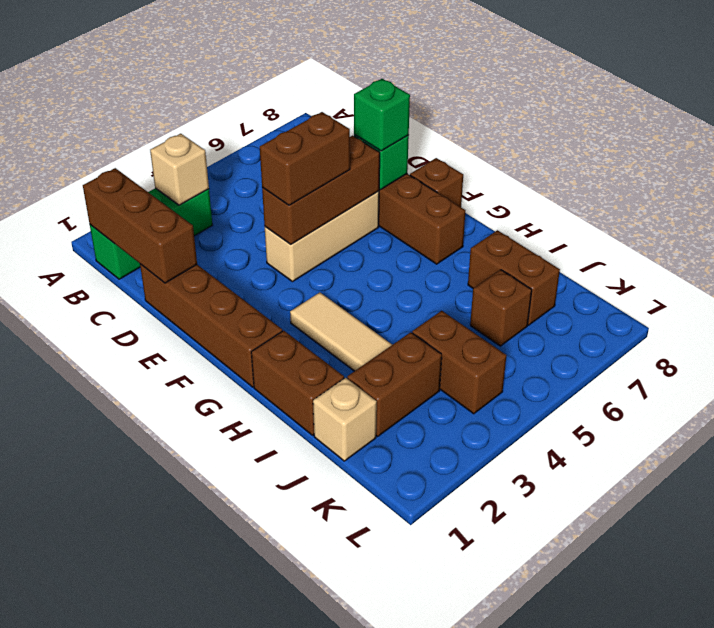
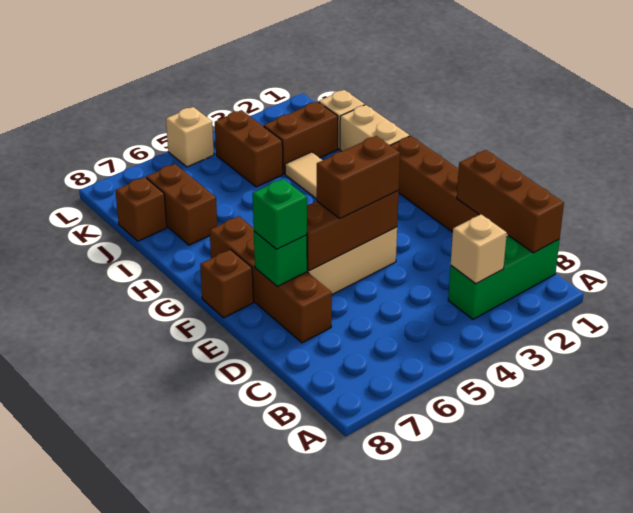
brown 1x2 brick [251,331,344,435] -> tan 1x2 brick [340,105,410,151]
brown 1x1 brick [470,270,532,346] -> brown 1x1 brick moved to [115,177,167,241]
none -> tan 1x1 brick [166,107,214,167]

